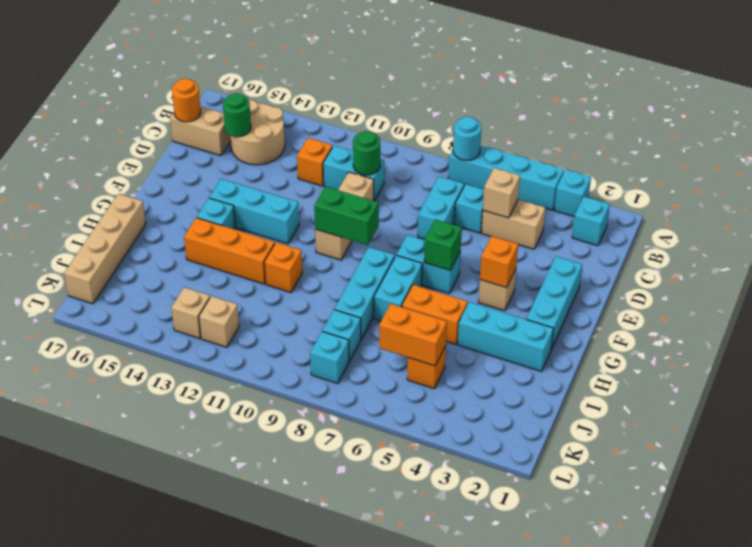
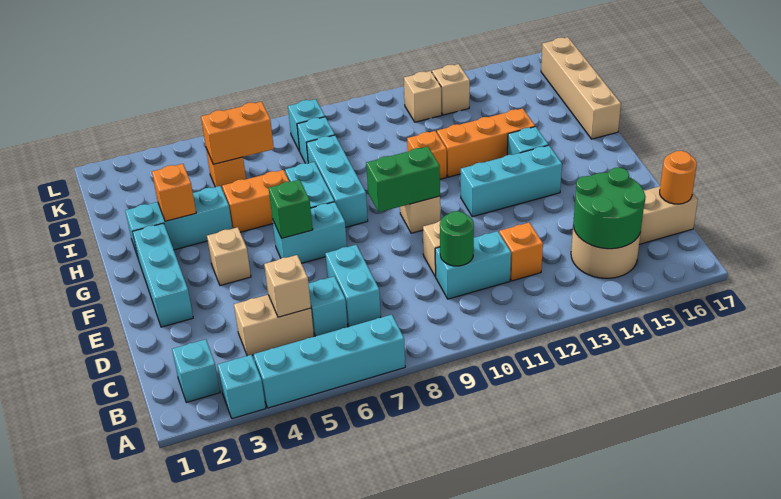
cyan 1x1 round brick [453,117,481,160] -> none
green 1x1 round brick [223,93,251,137] -> green 2x2 round brick [573,168,646,249]
orange 1x1 brick [480,236,518,288] -> orange 1x1 brick moved to [152,164,196,221]

